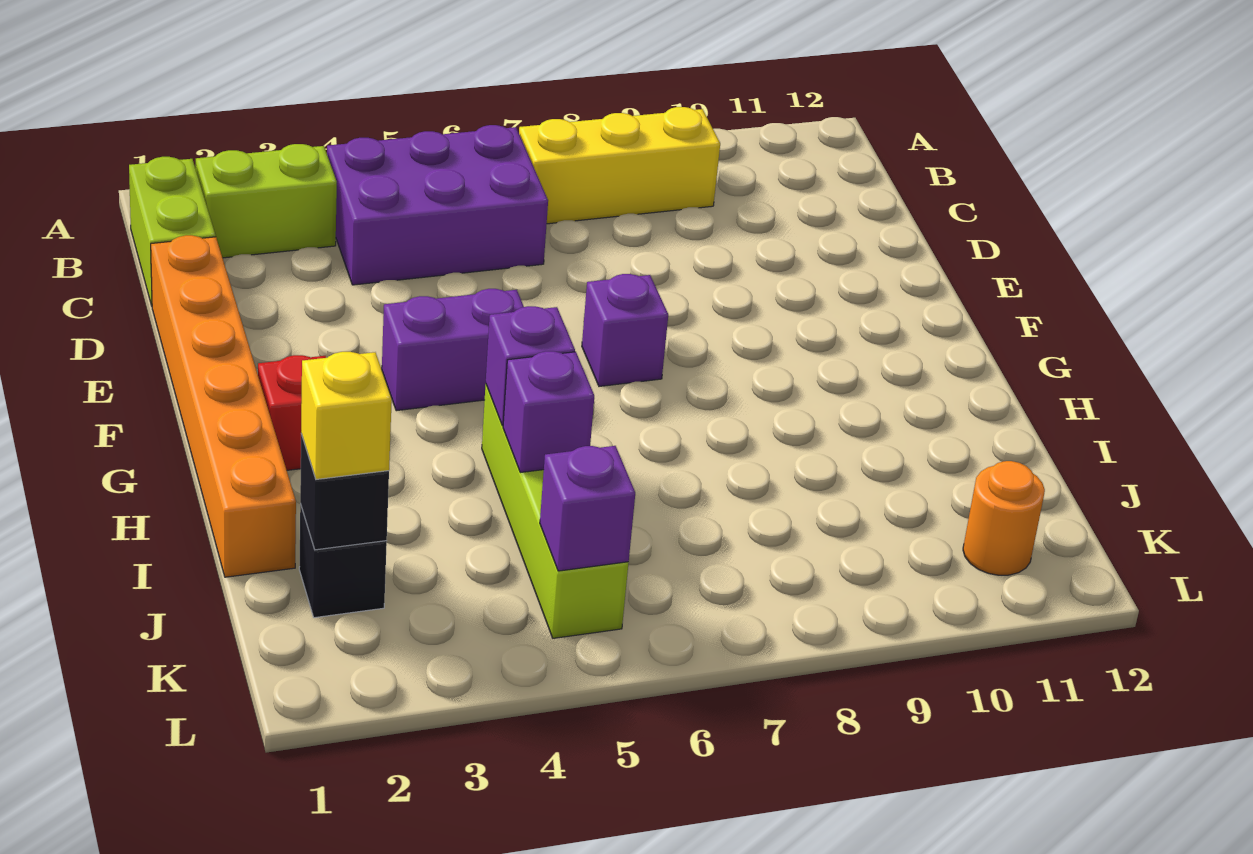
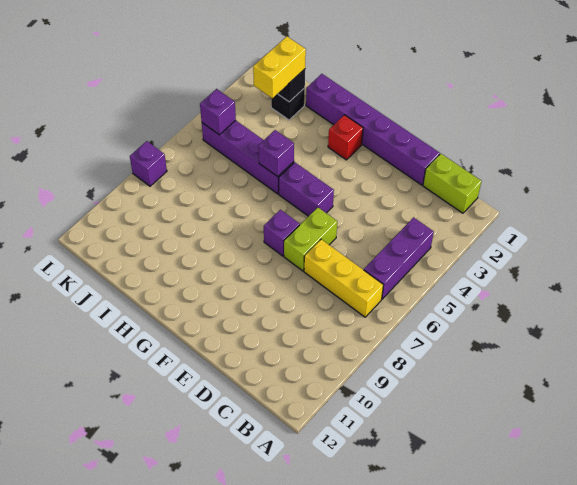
lime 1x2 brick [196,144,337,258] -> lime 1x2 brick moved to [284,208,337,271]
purple 2x3 brick [327,125,548,285] -> purple 1x3 brick [364,217,434,299]
yellow 1x3 brick [519,107,720,224] -> yellow 1x3 brick turned to [304,239,383,317]
orange 1x6 brick [151,235,296,577] -> purple 1x6 brick [306,74,440,185]
purple 1x2 brick [382,289,524,411] -> purple 1x2 brick turned to [279,162,334,216]
lime 1x4 brick [482,384,629,638] -> purple 1x4 brick [202,120,294,194]
purple 1x1 brick [503,351,594,472] -> purple 1x1 brick moved to [130,141,167,186]
yellow 1x1 brick [301,352,392,479] -> yellow 1x2 brick [253,37,306,98]
orange 1x1 round brick [963,461,1045,575] -> none

